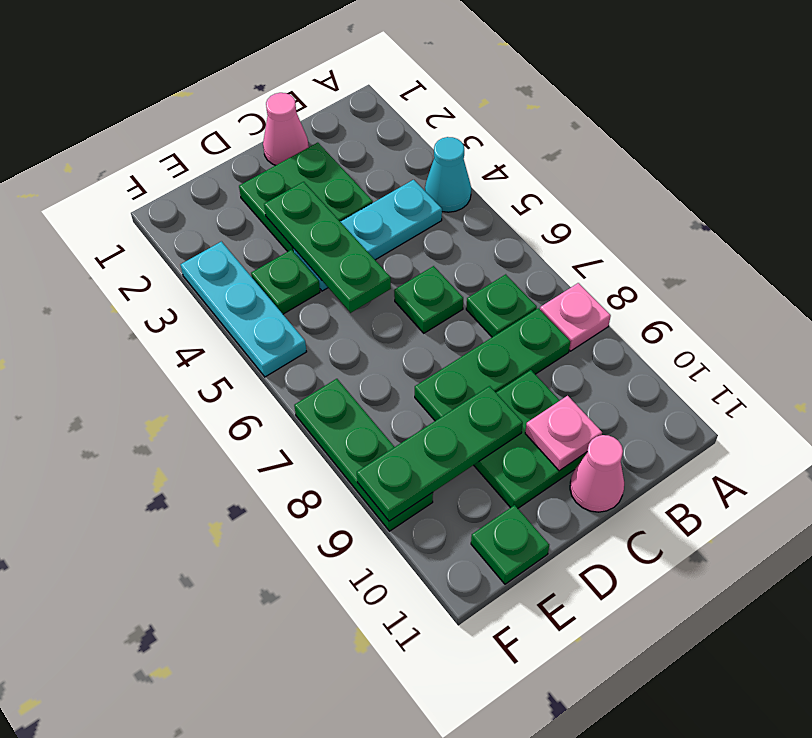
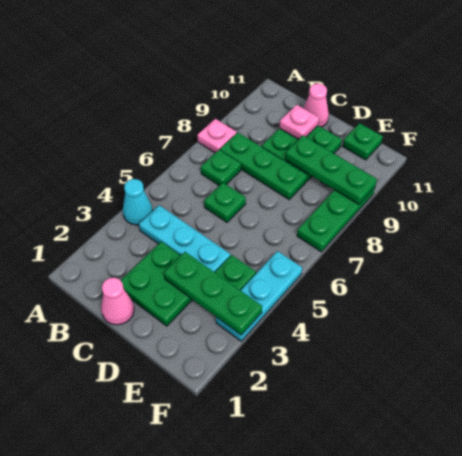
green 1x3 plate [264,182,391,313] -> green 1x3 plate turned to [164,252,262,335]

